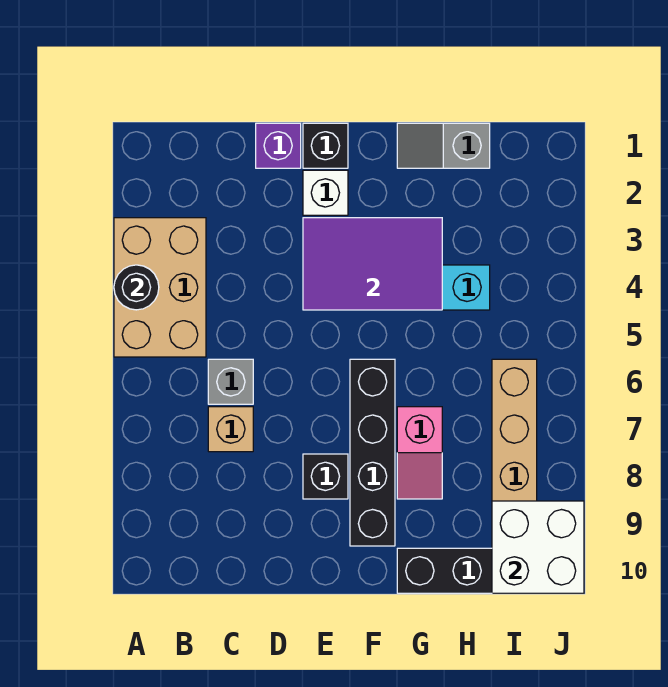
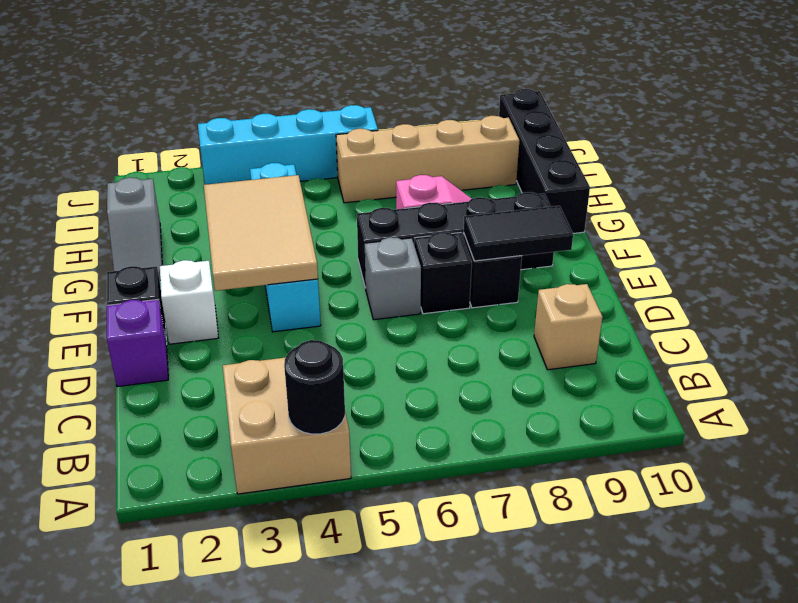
tan 2x3 brick [114,218,206,357] -> tan 2x2 brick [223,358,351,494]
grey 1x1 brick [208,359,253,404] -> grey 1x1 brick moved to [365,237,421,320]
tan 1x1 brick [208,407,253,452] -> tan 1x1 brick moved to [534,284,602,370]
purple 2x3 tile [303,218,442,310] -> tan 2x3 tile [204,175,318,291]
none -> black 1x1 brick [414,232,472,314]
none -> black 1x2 tile [464,206,573,261]
white 2x2 brick [492,501,584,593] -> none
none -> cyan 1x4 brick [198,105,378,185]

